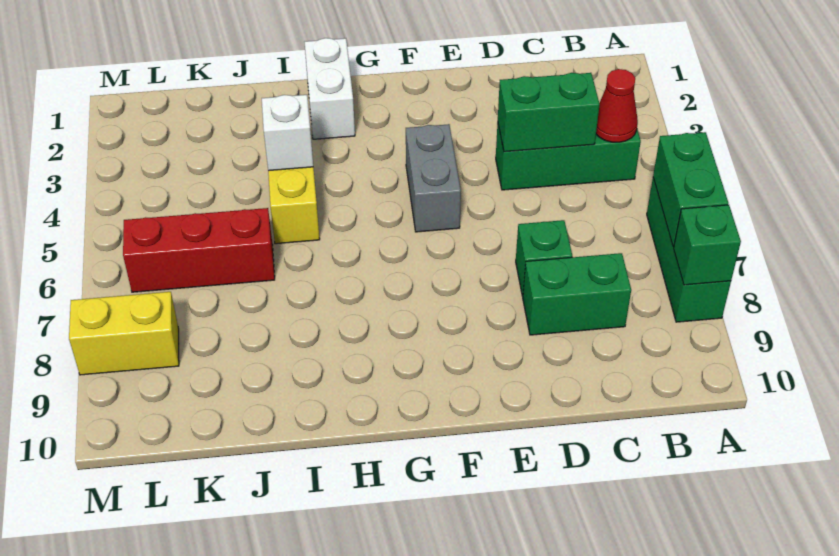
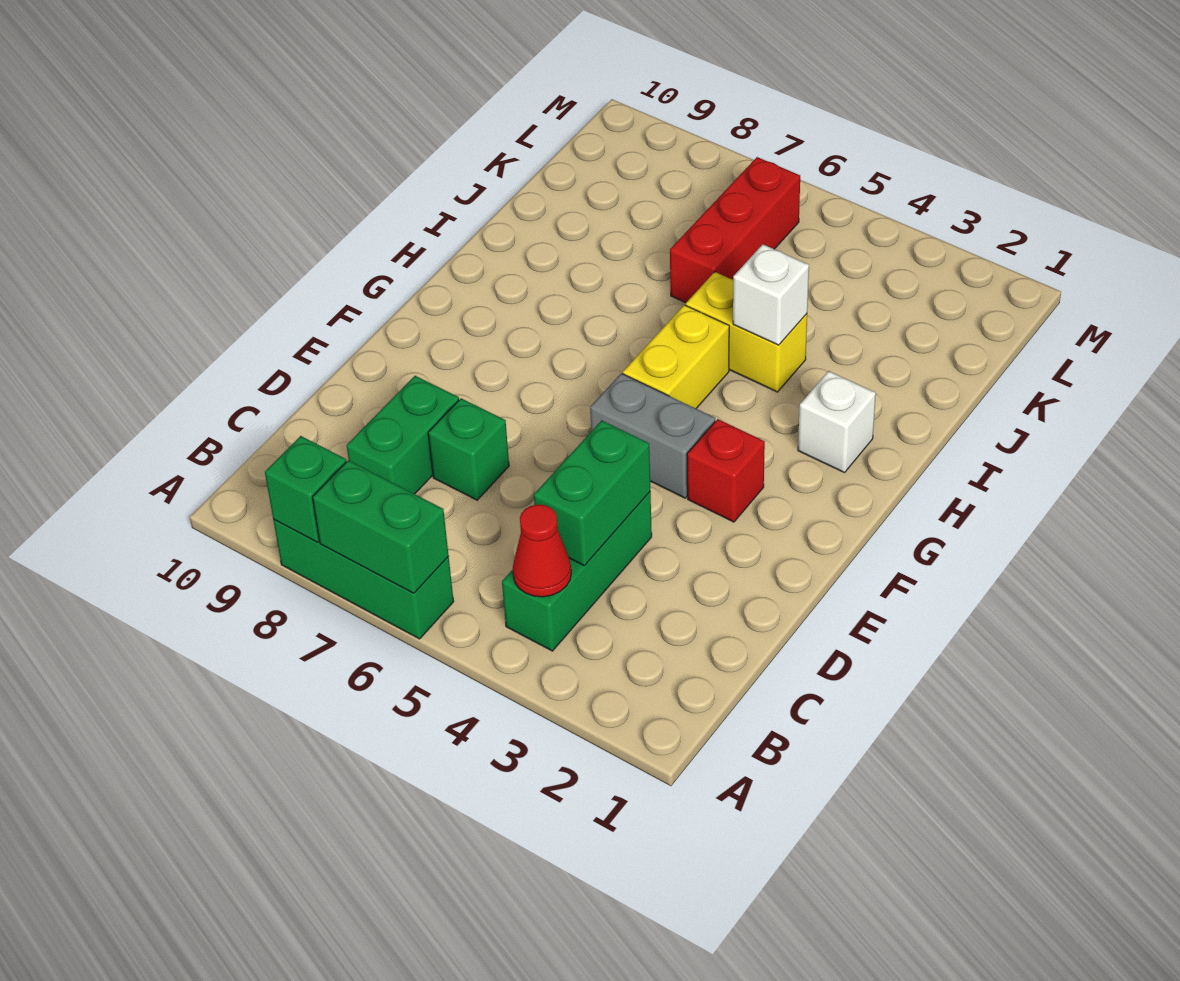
none -> red 1x1 brick [687,419,765,522]
white 1x2 brick [305,38,355,139] -> white 1x1 brick [798,371,876,473]
yellow 1x2 brick [69,292,179,375] -> yellow 1x2 brick moved to [623,305,729,408]

